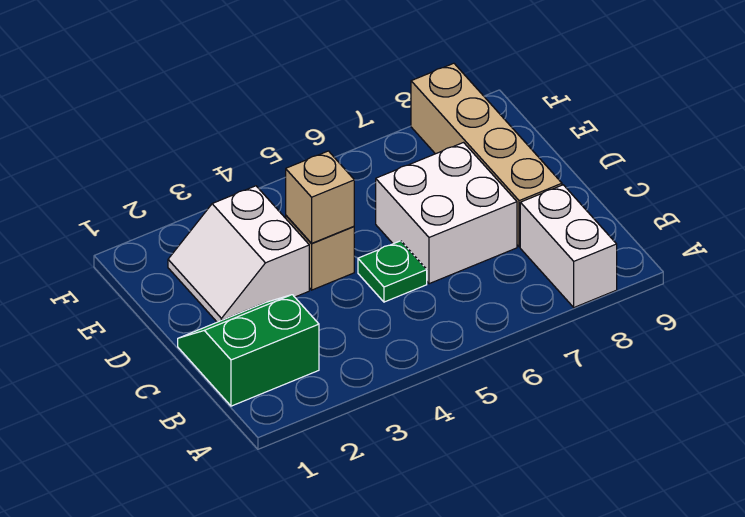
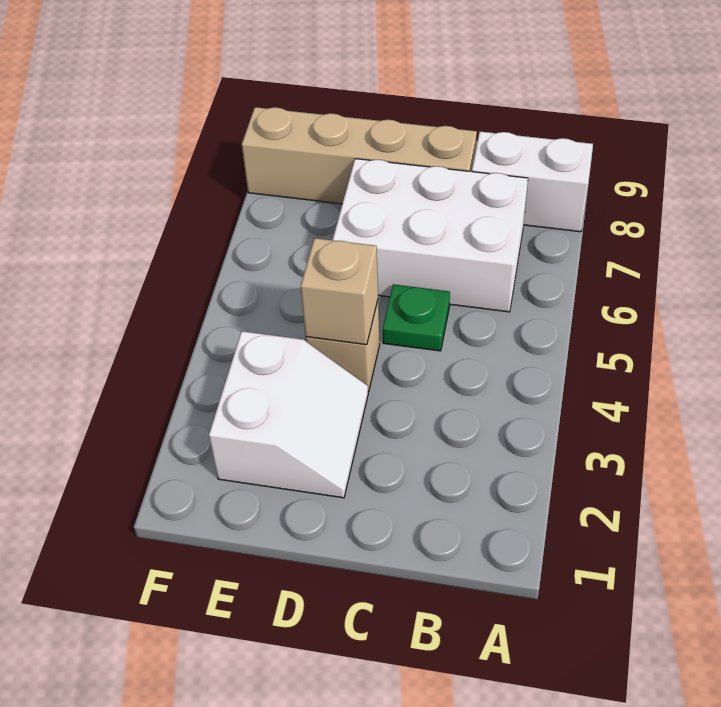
green 2x2 slope [178,295,319,406] -> none
white 2x2 brick [376,143,517,284] -> white 2x3 brick [333,159,528,312]
white 2x2 slope [168,186,309,322] -> white 2x2 slope turned to [209,331,368,498]

